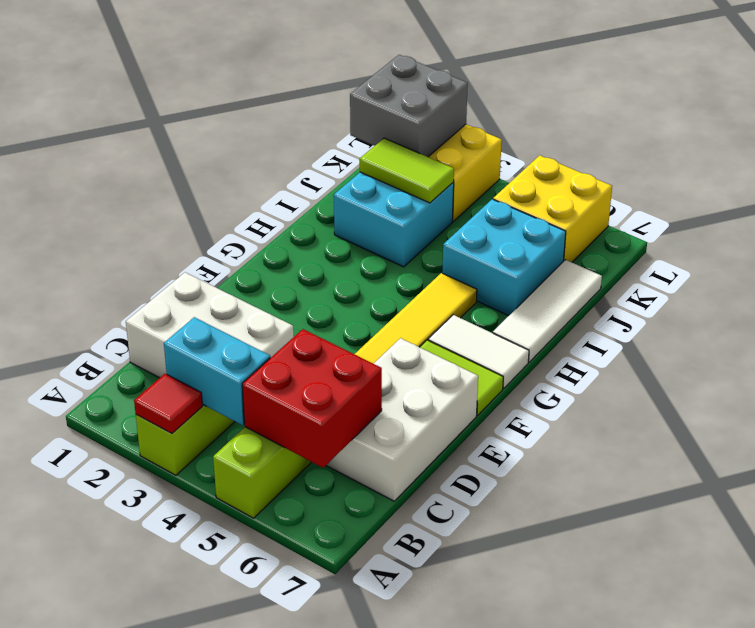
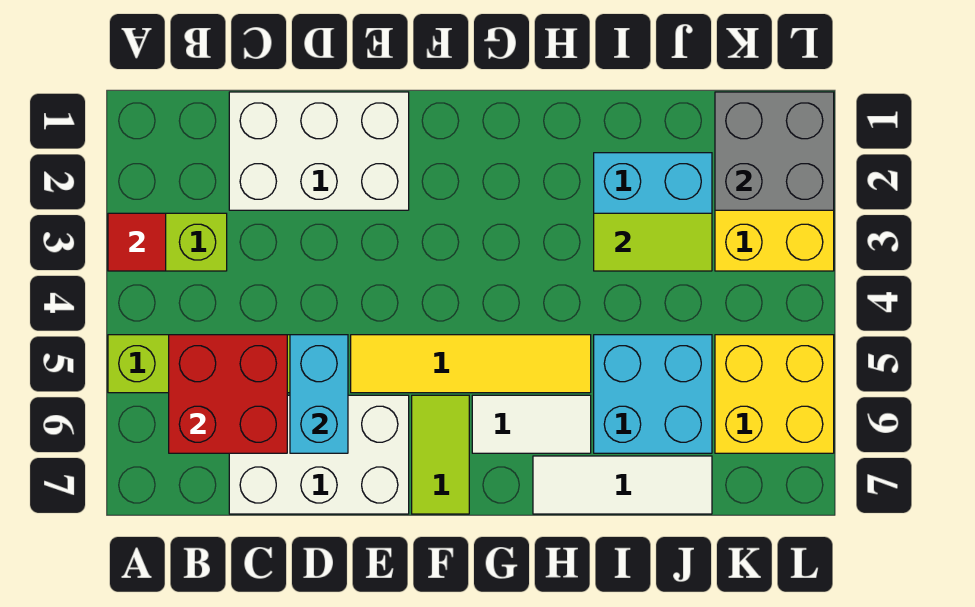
cyan 1x2 brick [164,317,270,425] -> cyan 1x2 brick moved to [290,335,348,453]
white 2x3 brick [126,272,294,378] -> white 2x3 brick turned to [229,92,409,210]
white 1x2 tile [428,315,529,388] -> white 1x2 tile turned to [472,395,591,453]
lime 1x2 tile [360,138,454,203] -> lime 1x2 tile turned to [594,213,712,271]

